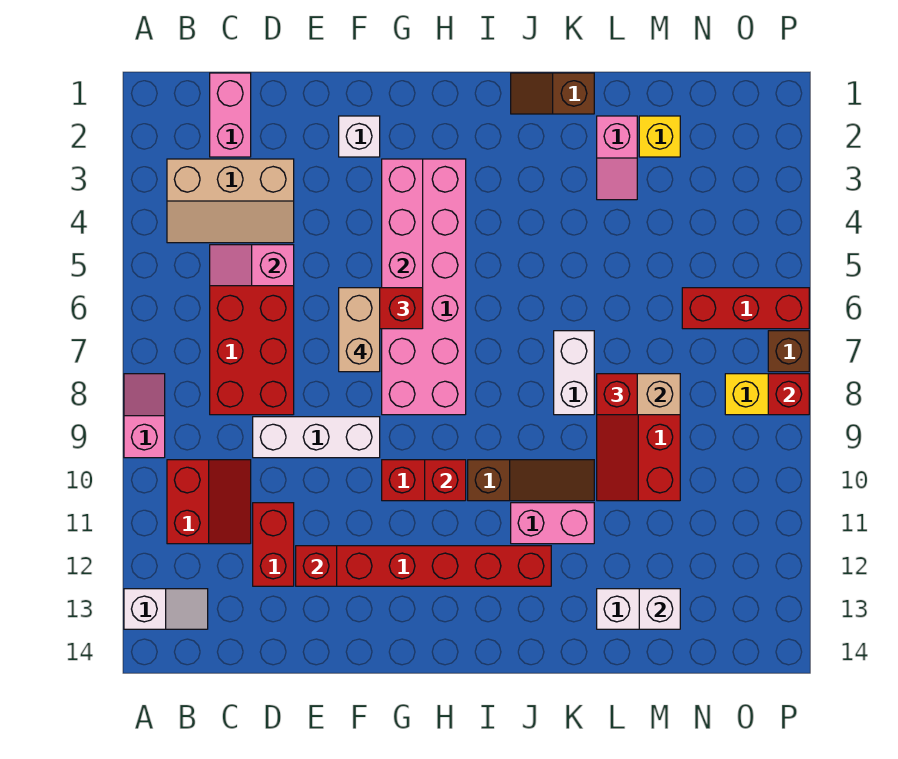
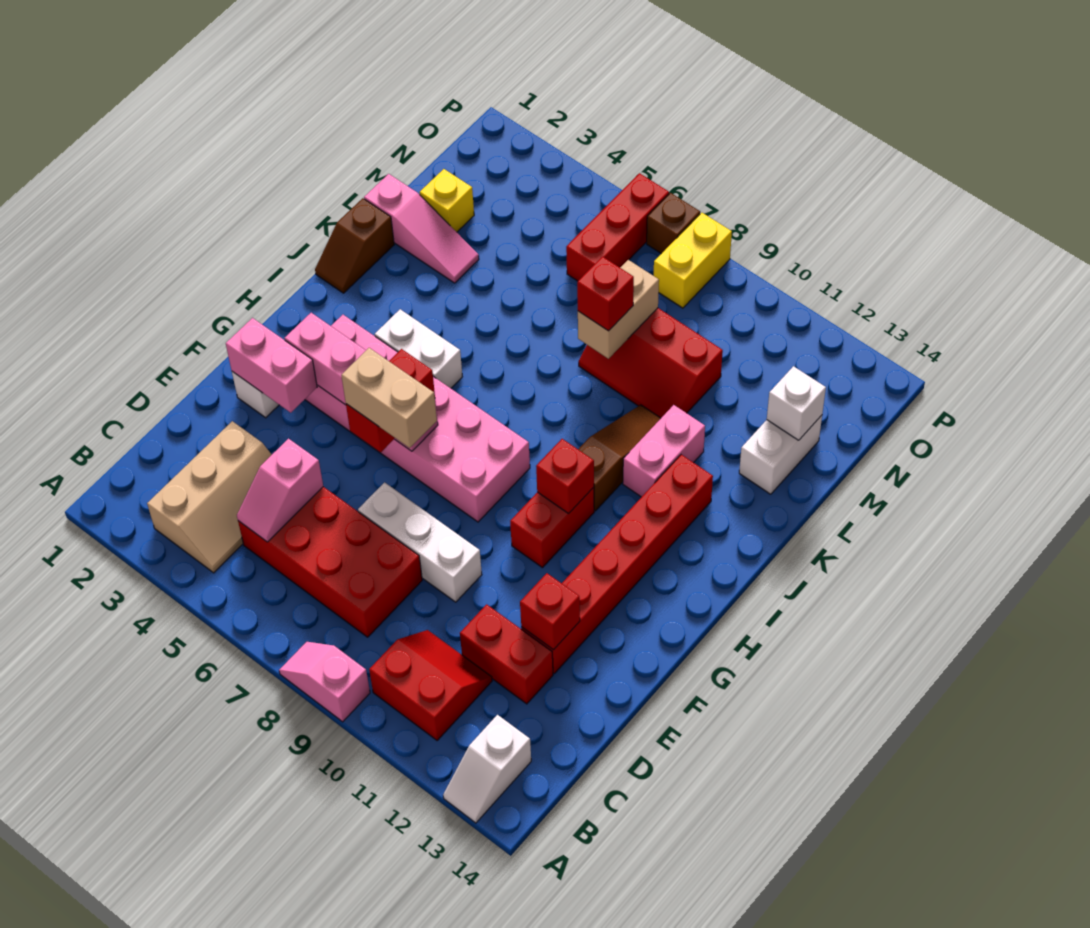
white 1x2 slope [124,589,208,629] -> white 1x2 slope turned to [443,715,531,823]
pink 1x2 brick [210,73,251,157] -> pink 1x2 brick moved to [226,318,317,413]
white 1x3 brick [253,417,380,458] -> white 1x3 brick turned to [358,482,482,602]
white 1x2 brick [554,331,594,415] -> white 1x2 brick moved to [375,309,462,388]
pink 1x2 slope [597,116,637,200] -> pink 1x3 slope [364,174,479,283]
red 1x1 brick [768,374,809,415] -> none

